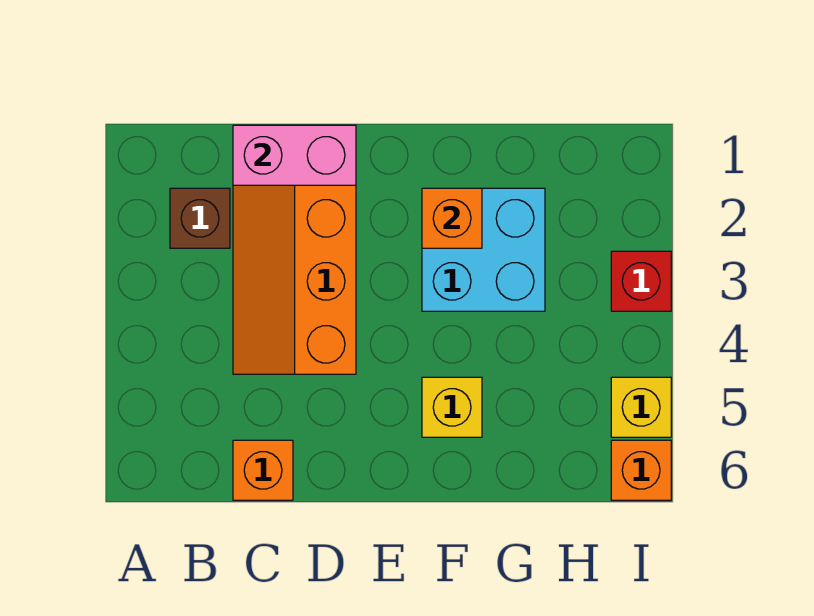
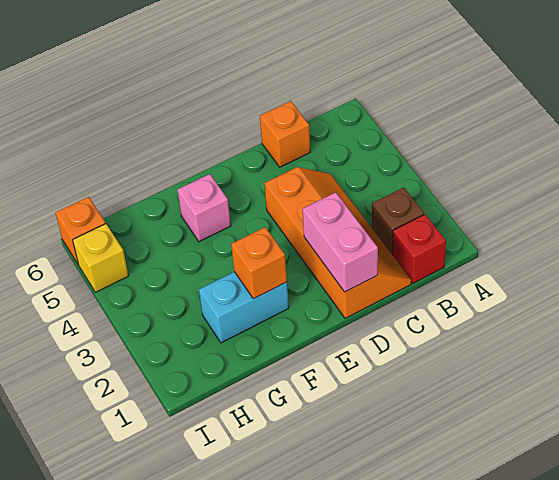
pink 1x2 brick [233,125,356,185] -> pink 1x2 brick turned to [303,192,378,292]
cyan 2x2 brick [422,188,545,311] -> cyan 1x2 brick [199,272,289,343]
yellow 1x1 brick [422,377,482,437] -> pink 1x1 brick [178,174,231,242]
red 1x1 brick [611,251,671,311] -> red 1x1 brick moved to [393,215,446,283]

